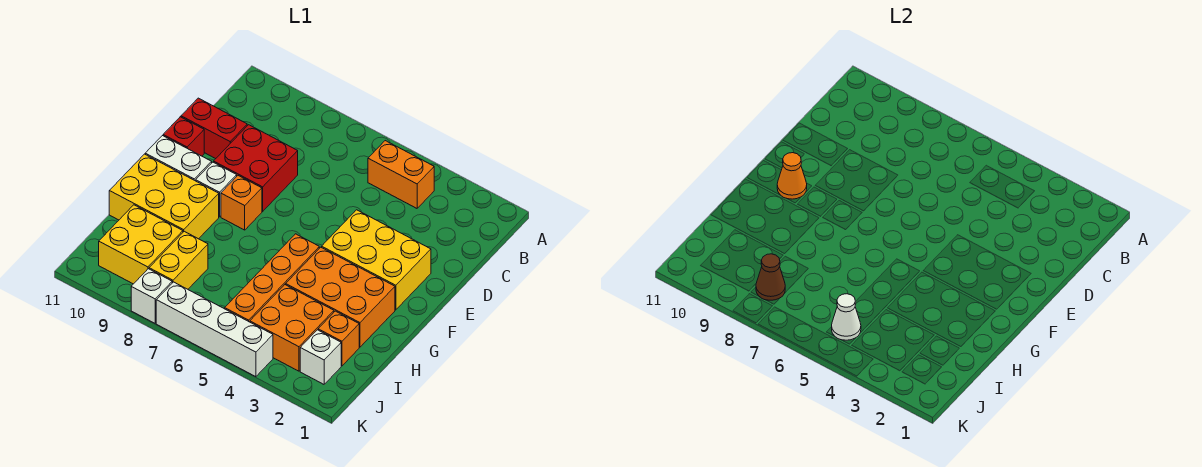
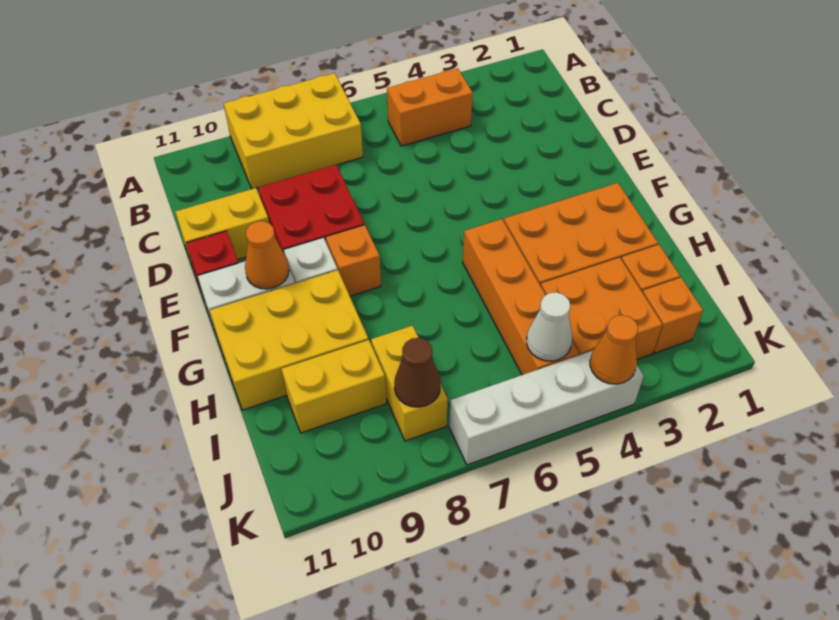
red 1x2 brick [181,98,247,159] -> yellow 1x2 brick [175,188,269,267]
yellow 2x3 brick [322,210,431,310] -> yellow 2x3 brick moved to [224,73,363,189]
yellow 2x2 brick [99,205,183,284] -> yellow 1x2 brick [282,340,386,433]
white 1x1 brick [300,330,341,384] -> orange 1x1 brick [643,278,703,353]
none -> orange 1x1 cone [590,315,638,384]
white 1x1 brick [131,269,172,323] -> none

